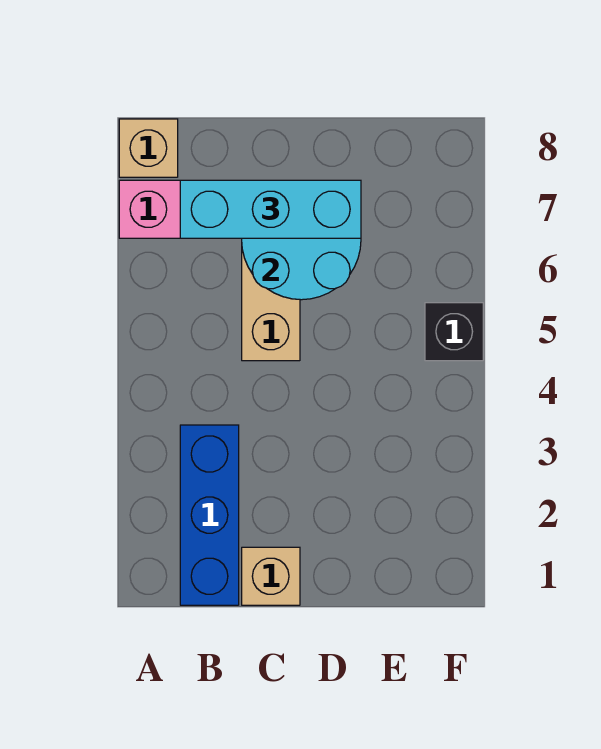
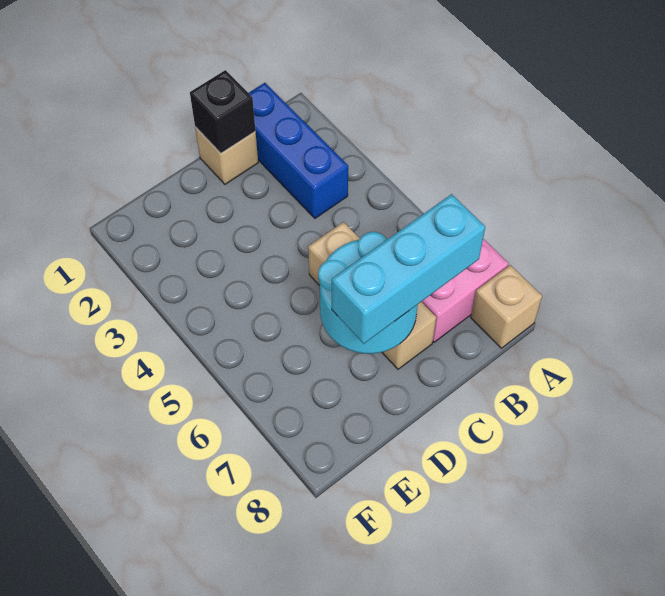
black 1x1 brick [425,303,483,361] -> black 1x1 brick moved to [190,70,255,153]

